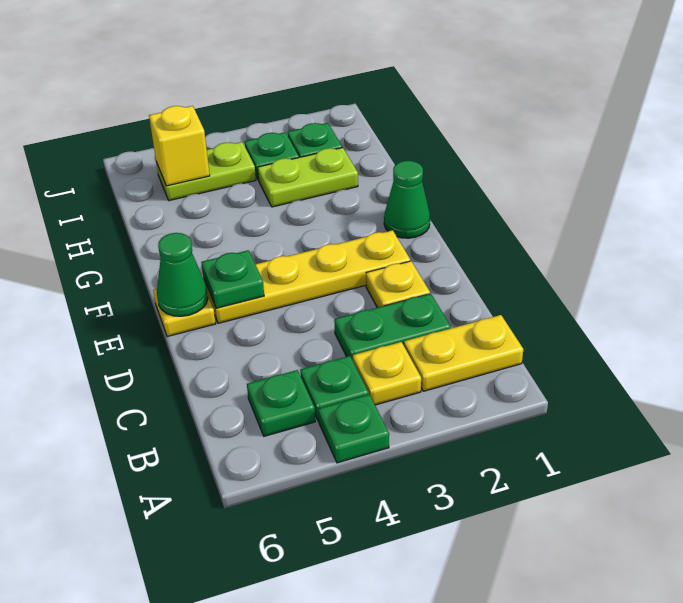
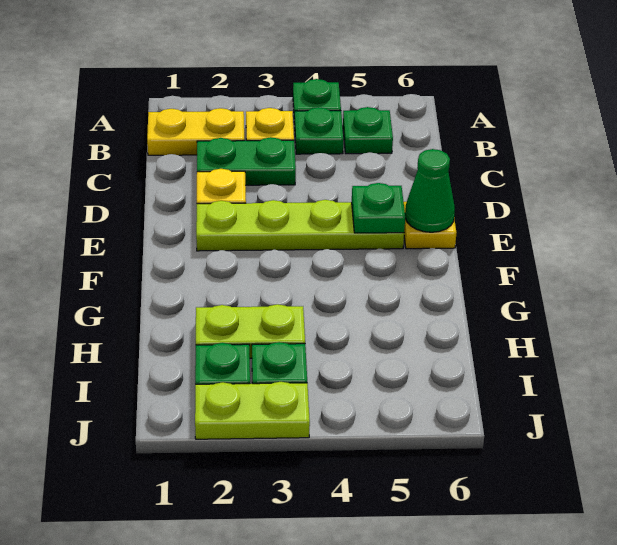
yellow 1x4 plate [204,230,410,323] -> lime 1x4 plate [196,200,404,251]
green 1x1 cone [384,161,430,238] -> none
lime 1x2 plate [156,142,256,201] -> lime 1x2 plate moved to [195,382,310,439]
yellow 1x1 brick [149,106,210,186] -> none

